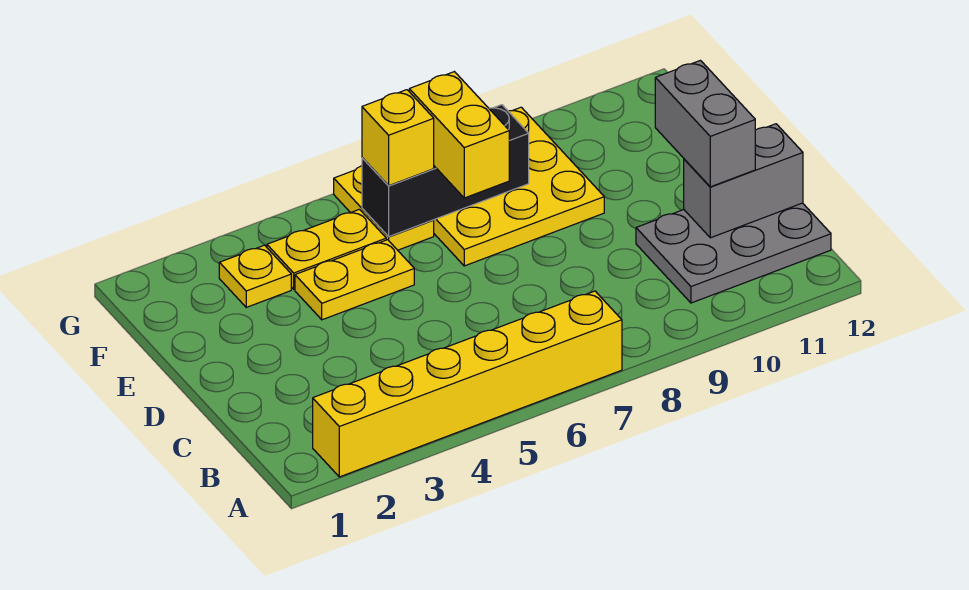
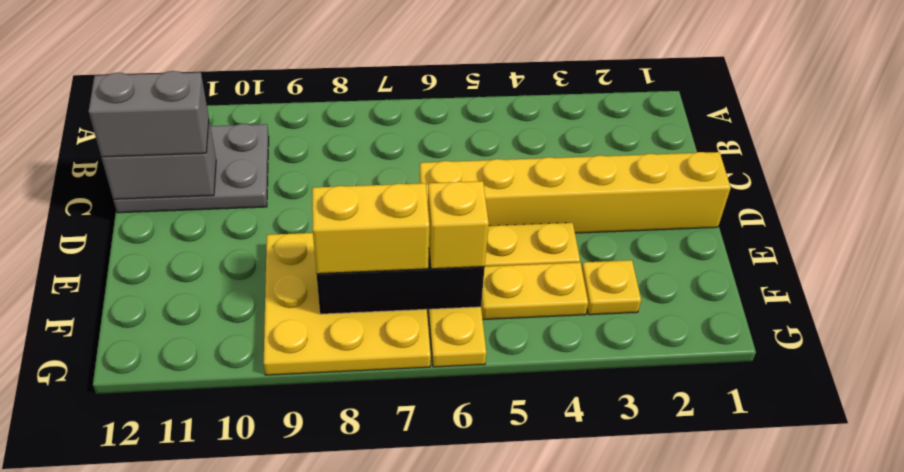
yellow 1x6 brick [313,291,622,477] -> yellow 1x6 brick moved to [420,152,731,233]
grey 1x2 brick [655,60,755,187] -> grey 1x2 brick turned to [89,71,209,157]
yellow 1x2 brick [409,72,509,198] -> yellow 1x2 brick turned to [312,183,429,274]

